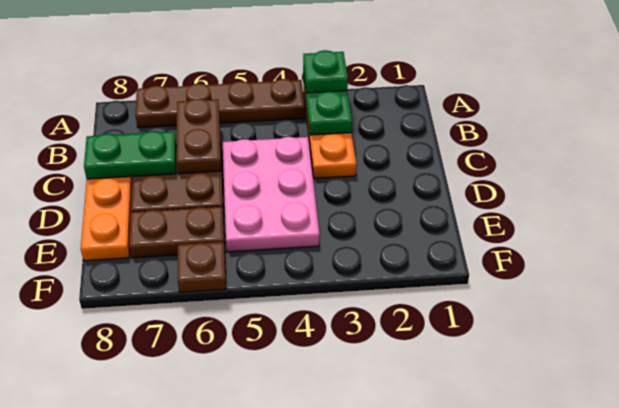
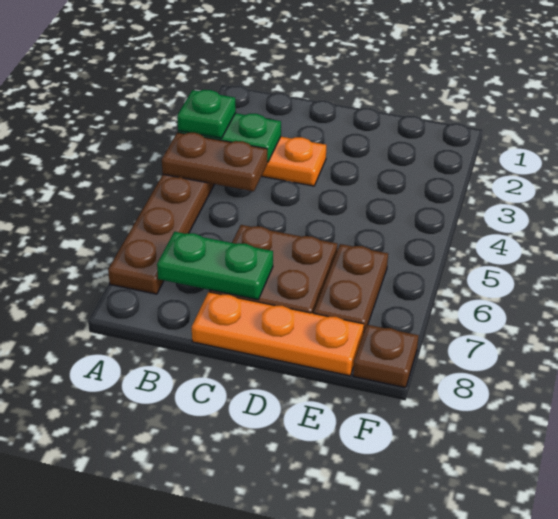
brown 1x2 plate [176,99,221,174] -> brown 1x2 plate moved to [162,132,268,191]
pink 2x3 plate [223,137,320,252] -> none
green 1x2 plate [84,131,176,179] -> green 1x2 plate turned to [157,232,273,300]
brown 1x1 plate [178,242,226,292] -> brown 1x1 plate moved to [353,325,419,388]

